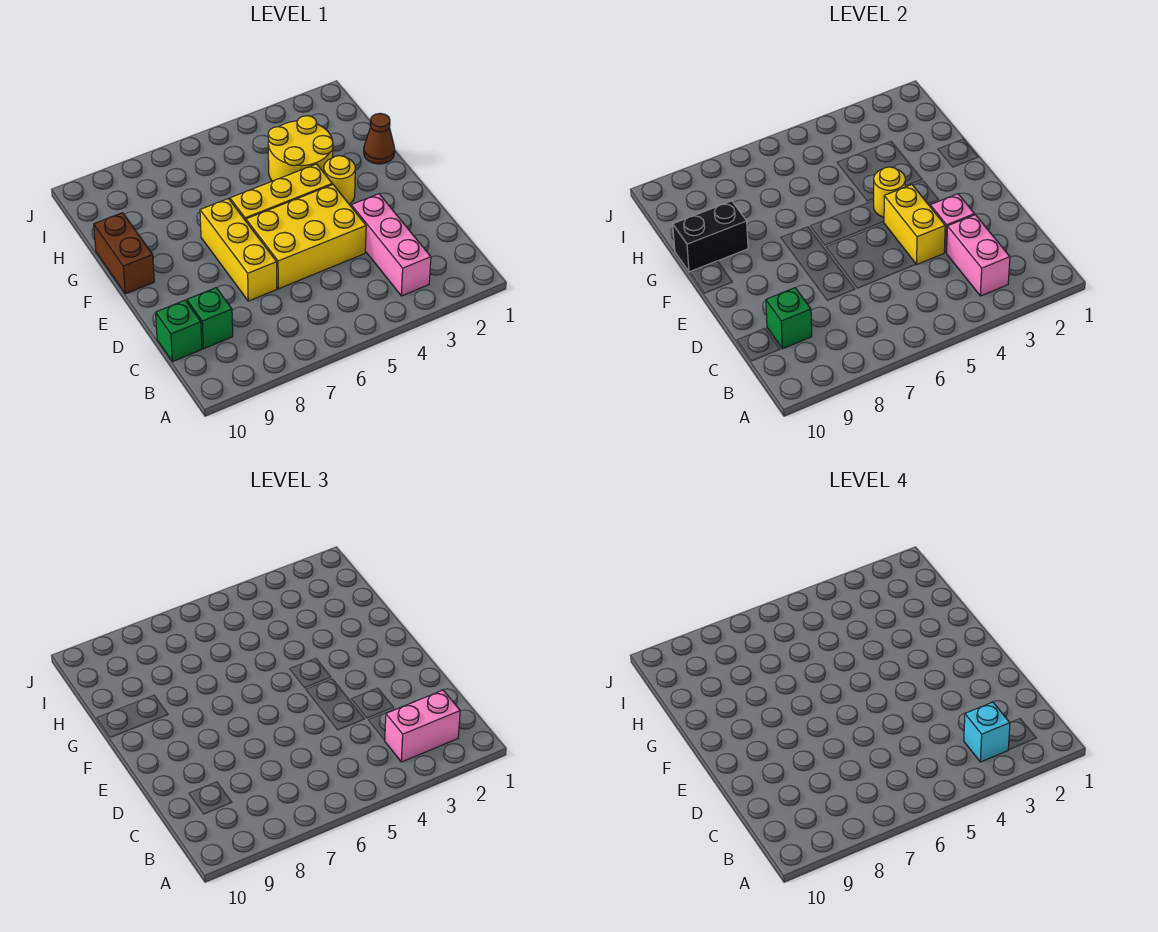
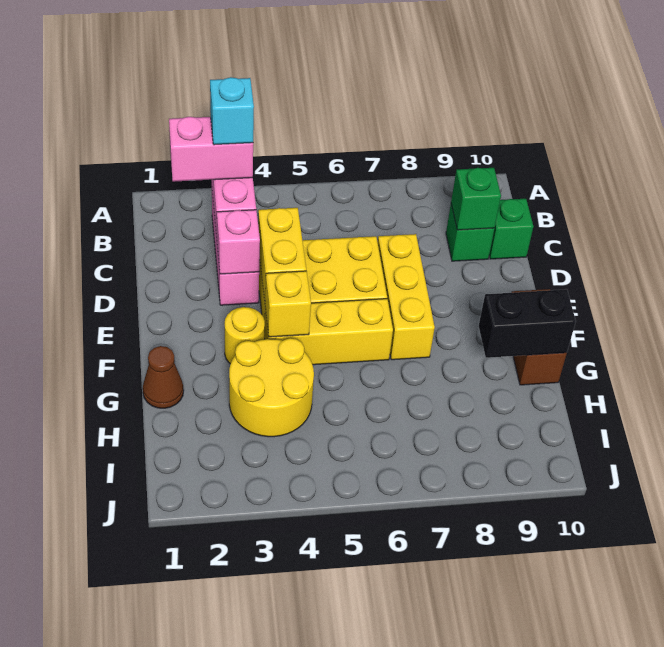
yellow 1x1 round brick [874,167,905,217] -> yellow 1x1 brick [265,271,311,337]

